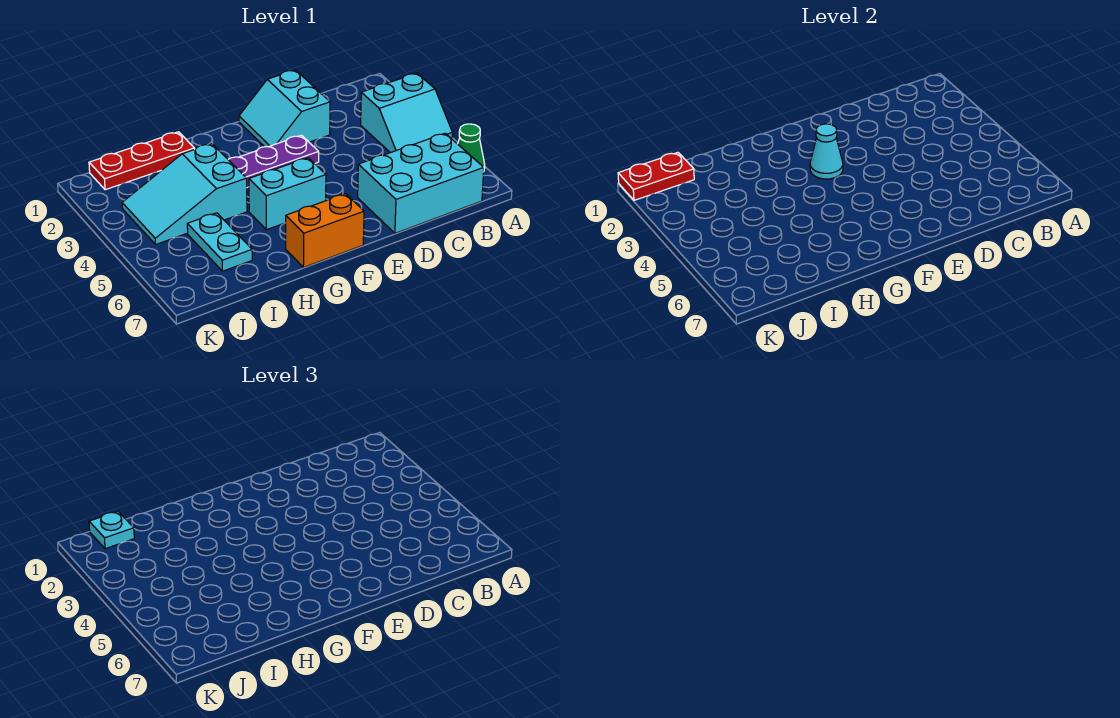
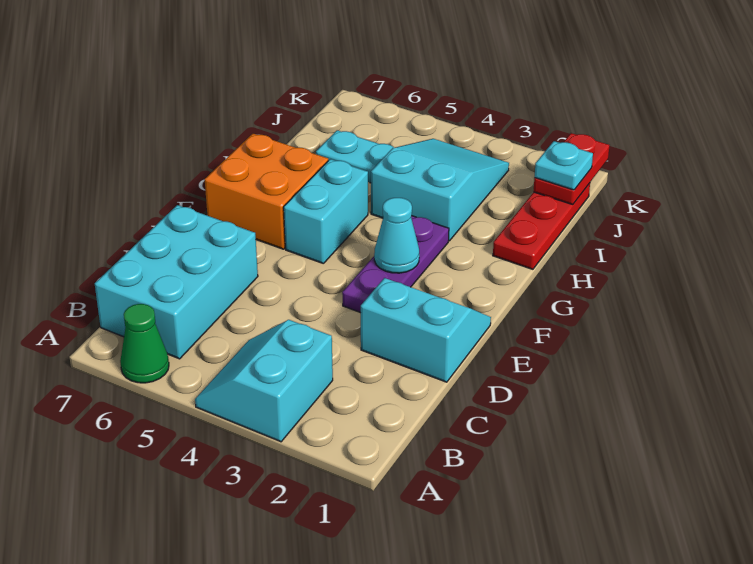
orange 1x2 brick [286,194,364,267] -> orange 2x2 brick [205,134,328,249]

